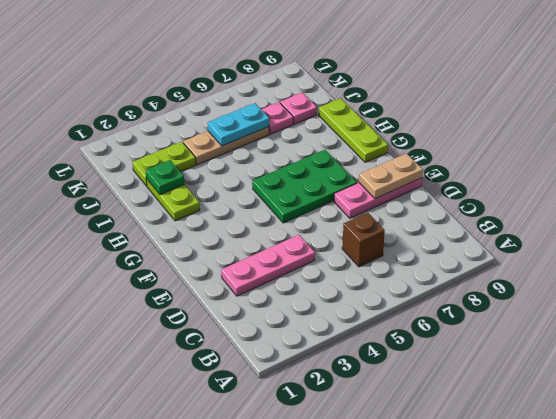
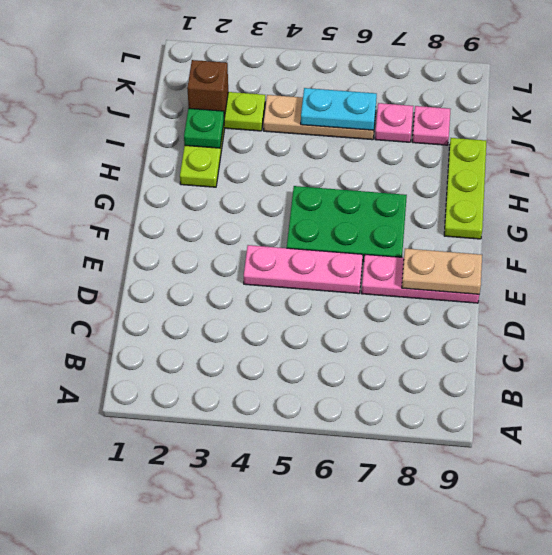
brown 1x1 brick [342,213,385,267] -> brown 1x1 brick moved to [187,60,228,118]
pink 1x3 plate [221,235,315,296] -> pink 1x3 plate moved to [244,245,363,294]

